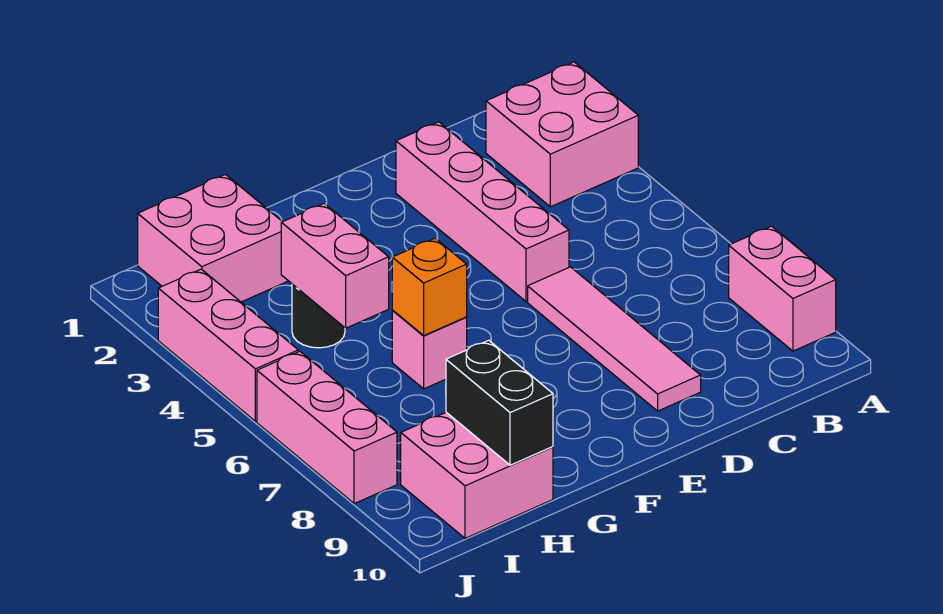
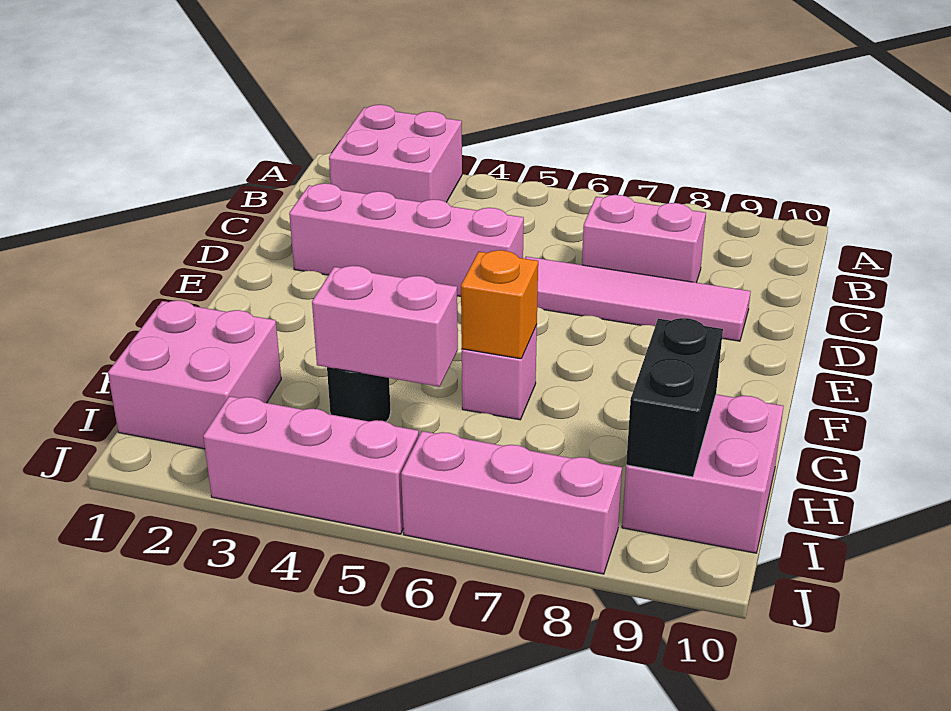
pink 1x2 brick [729,226,836,351] -> pink 1x2 brick moved to [582,195,706,283]
black 1x2 brick [446,340,553,465] -> black 1x2 brick turned to [626,318,723,477]

